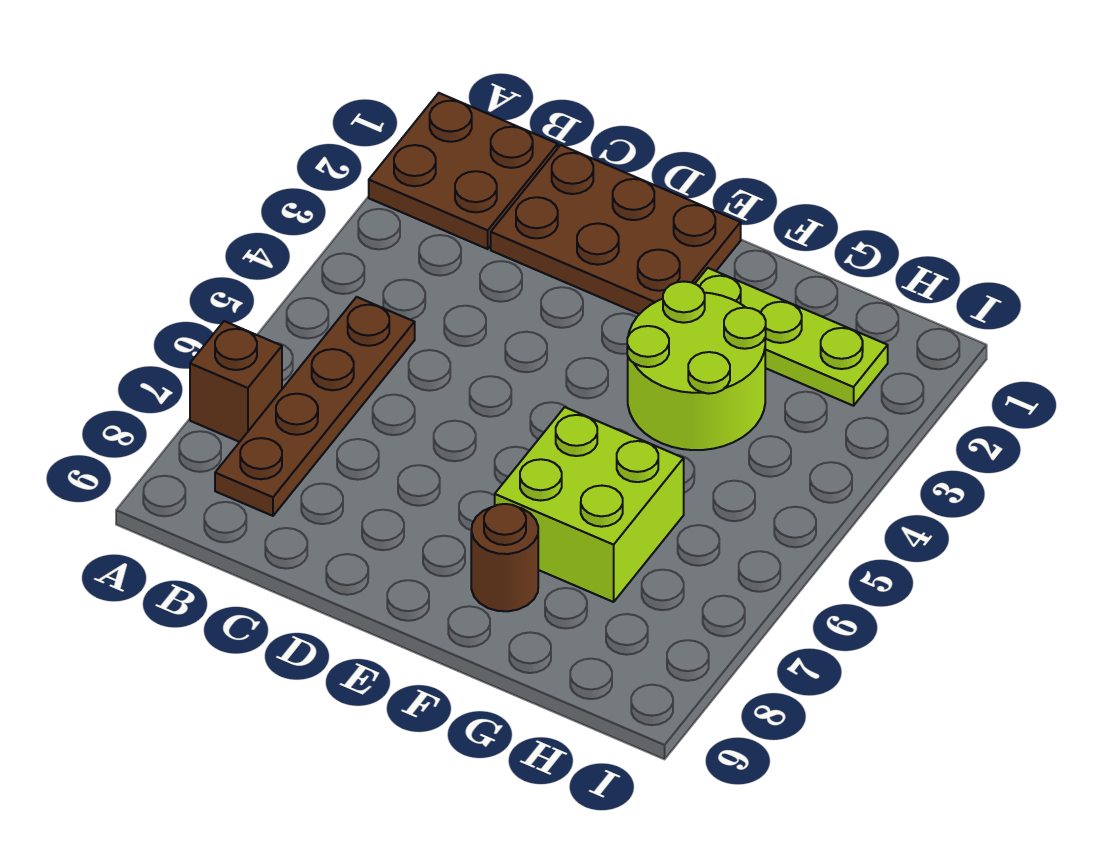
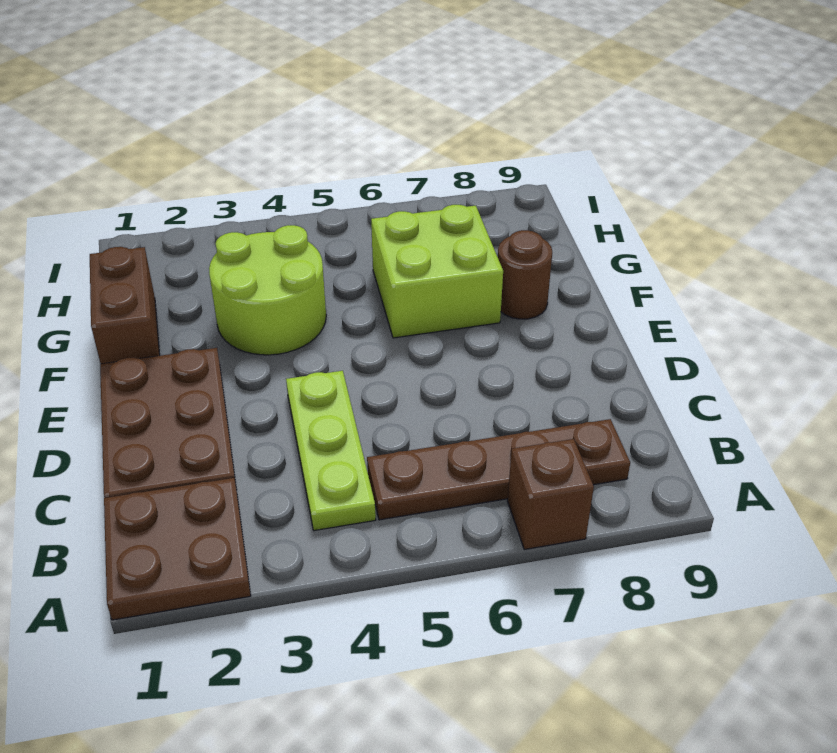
none -> brown 1x2 brick [90,247,160,364]
lime 1x3 plate [695,268,888,406] -> lime 1x3 plate moved to [286,371,376,531]

